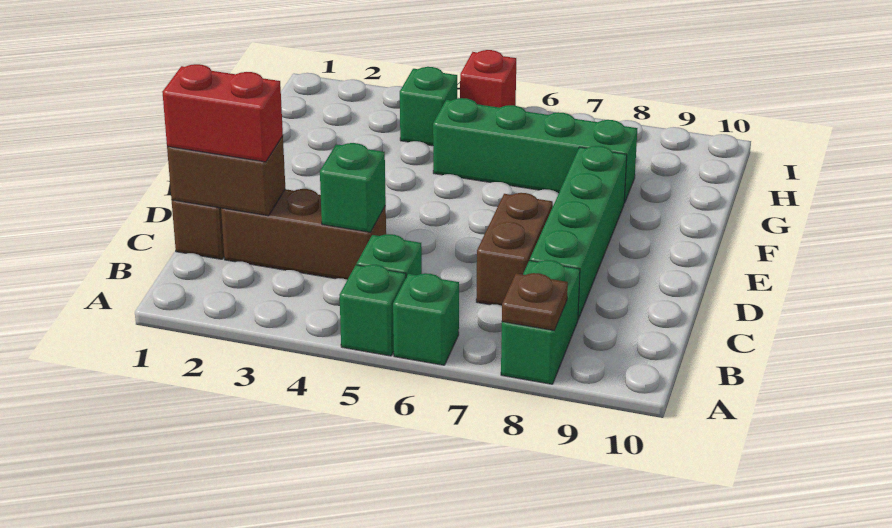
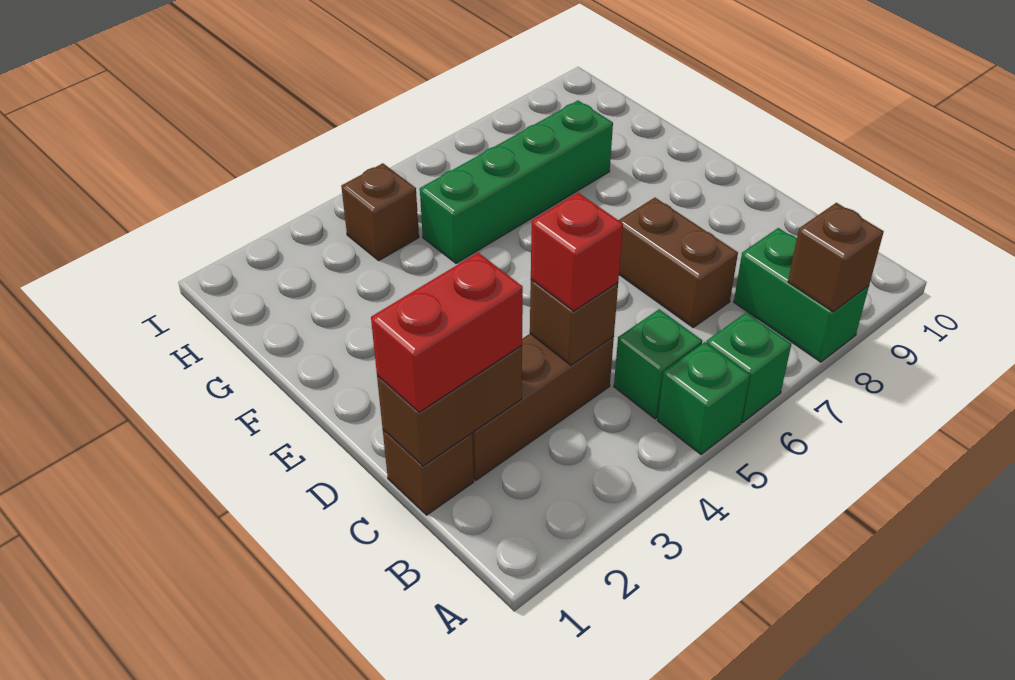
brown 1x1 plate [502,273,568,330] -> brown 1x1 brick [788,203,884,312]
green 1x1 brick [320,143,386,232] -> brown 1x1 brick [530,280,618,365]
green 1x4 brick [530,146,627,319] -> none
green 1x1 brick [400,67,457,146] -> brown 1x1 brick [341,163,419,260]
red 1x1 brick [460,50,516,108] -> red 1x1 brick moved to [531,193,623,311]

